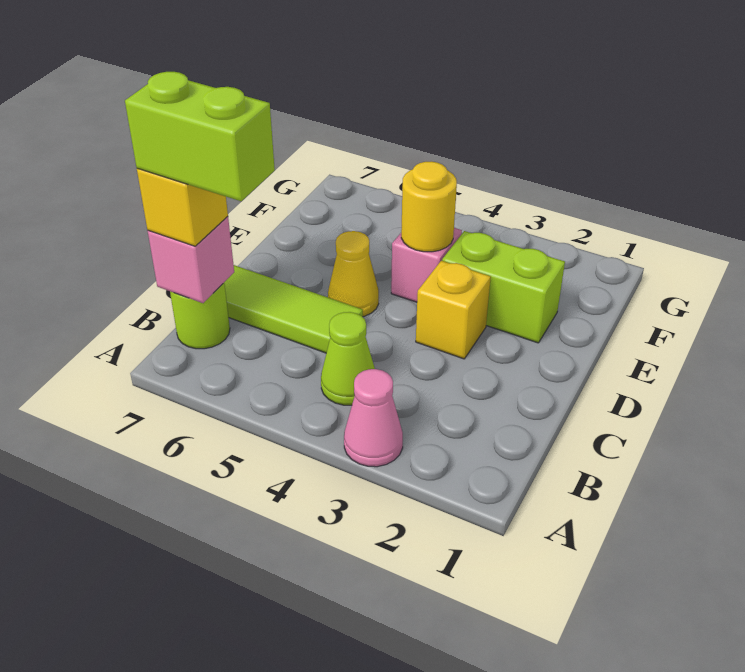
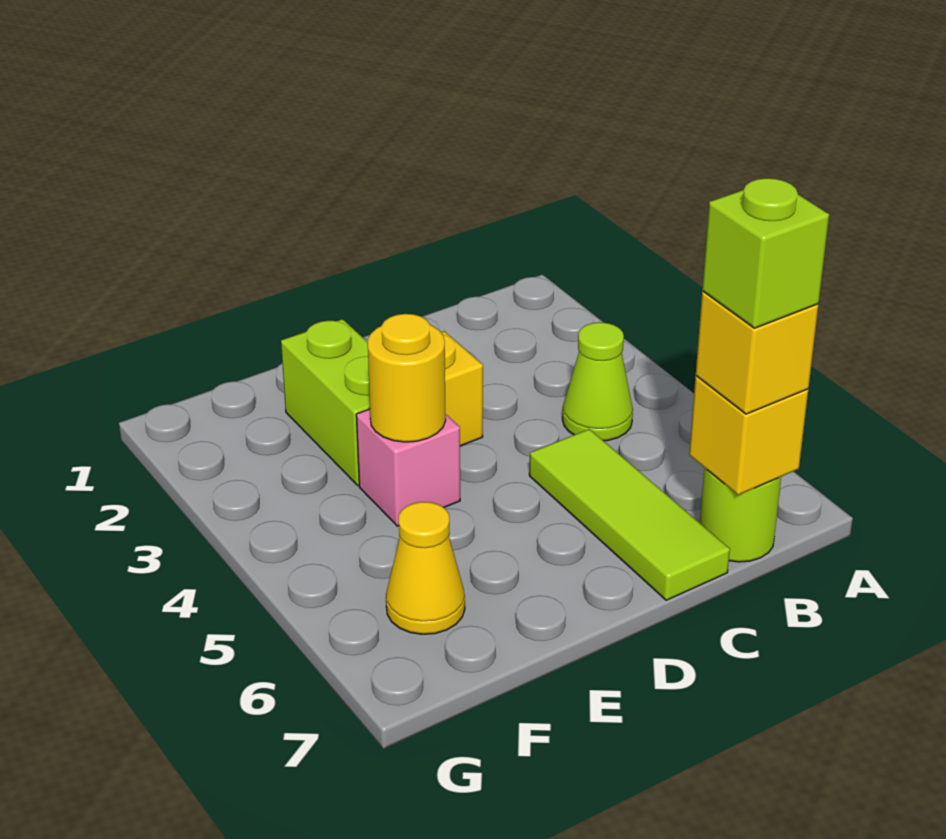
pink 1x1 cone [344,369,403,467] -> none
lime 1x2 brick [125,72,275,201] -> lime 1x1 brick [702,178,829,328]
pink 1x1 brick [148,216,234,303] -> yellow 1x1 brick [689,376,808,495]
yellow 1x1 cone [328,231,379,317] -> yellow 1x1 cone moved to [386,502,465,634]

